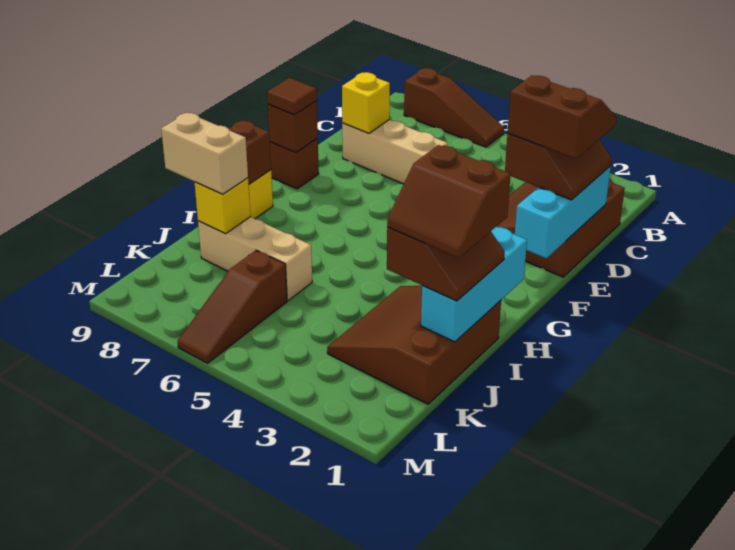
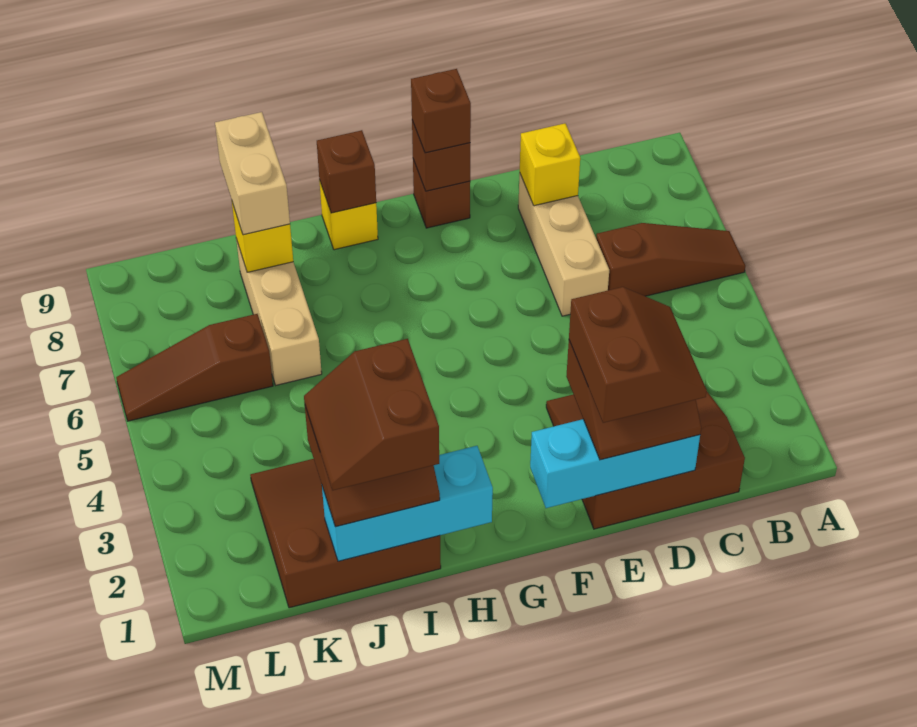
brown 1x3 slope [404,68,504,147] -> brown 1x3 slope turned to [596,223,745,296]
brown 1x1 tile [267,78,317,115] -> brown 1x1 brick [411,69,471,153]

